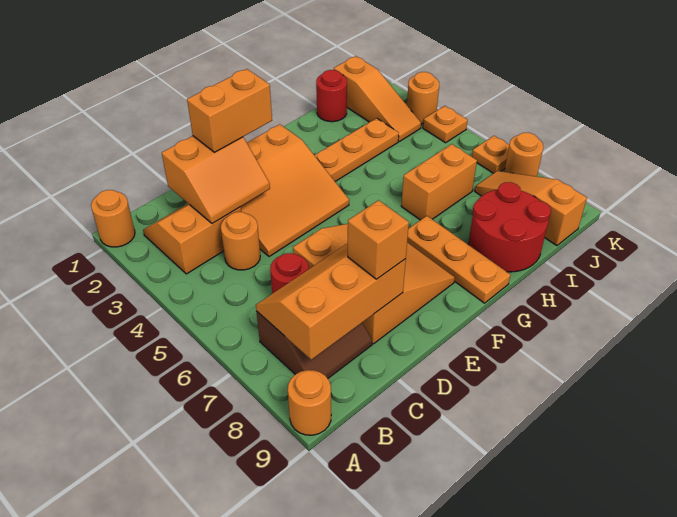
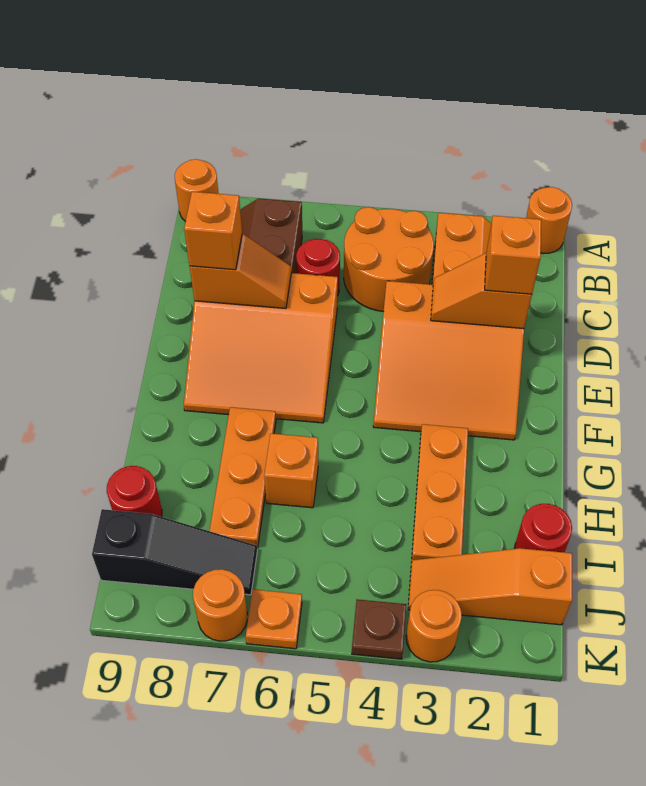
orange 2x3 slope [256,243,406,360] -> orange 1x2 slope [190,234,291,308]
orange 2x2 slope [162,136,270,224] -> orange 1x2 slope [431,253,532,329]
orange 1x1 round brick [221,212,260,270] -> orange 2x2 round brick [344,207,434,312]
orange 3x3 slope [241,124,349,257] -> orange 3x3 slope turned to [373,281,524,440]
orange 1x2 brick [187,69,272,152] -> orange 1x1 brick [485,216,541,294]
orange 1x3 plate [407,216,510,303] -> orange 1x3 plate turned to [209,407,276,548]
orange 1x2 brick [401,144,477,220] -> orange 1x1 brick [264,433,318,508]
red 2x2 round brick [469,182,551,272] -> red 1x1 round brick [107,466,162,517]
orange 1x3 slope [475,171,587,246] -> black 1x3 slope [92,509,257,595]
orange 1x1 plate [423,106,468,143] -> brown 1x1 plate [352,599,406,659]

